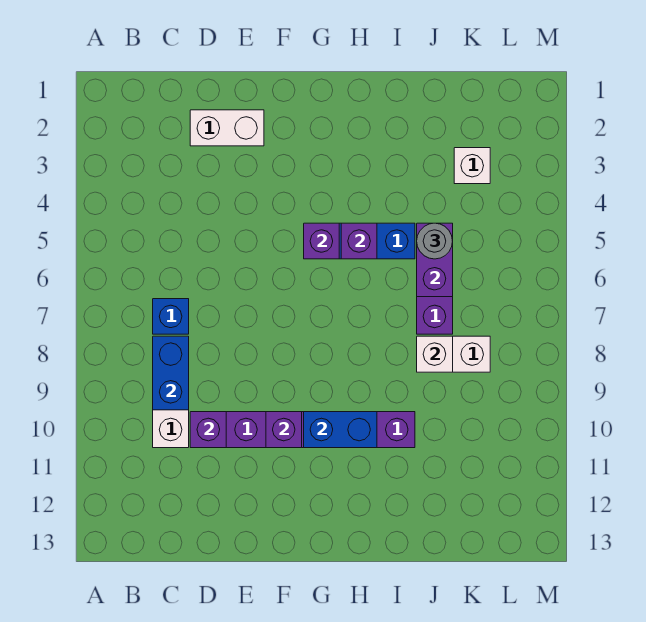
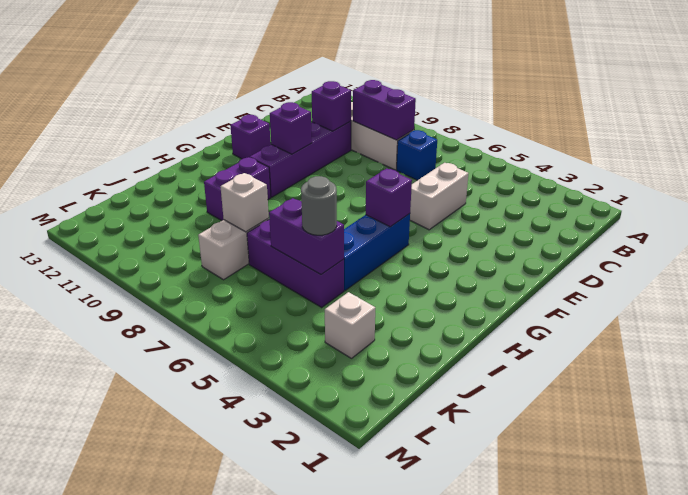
blue 1x2 brick [153,336,189,410] -> purple 1x2 brick [353,80,416,140]
white 1x2 brick [190,110,264,146] -> white 1x2 brick moved to [410,163,469,230]
blue 1x2 brick [304,412,377,448] -> none
purple 1x1 brick [341,223,377,259] -> purple 1x1 brick moved to [230,115,271,159]

